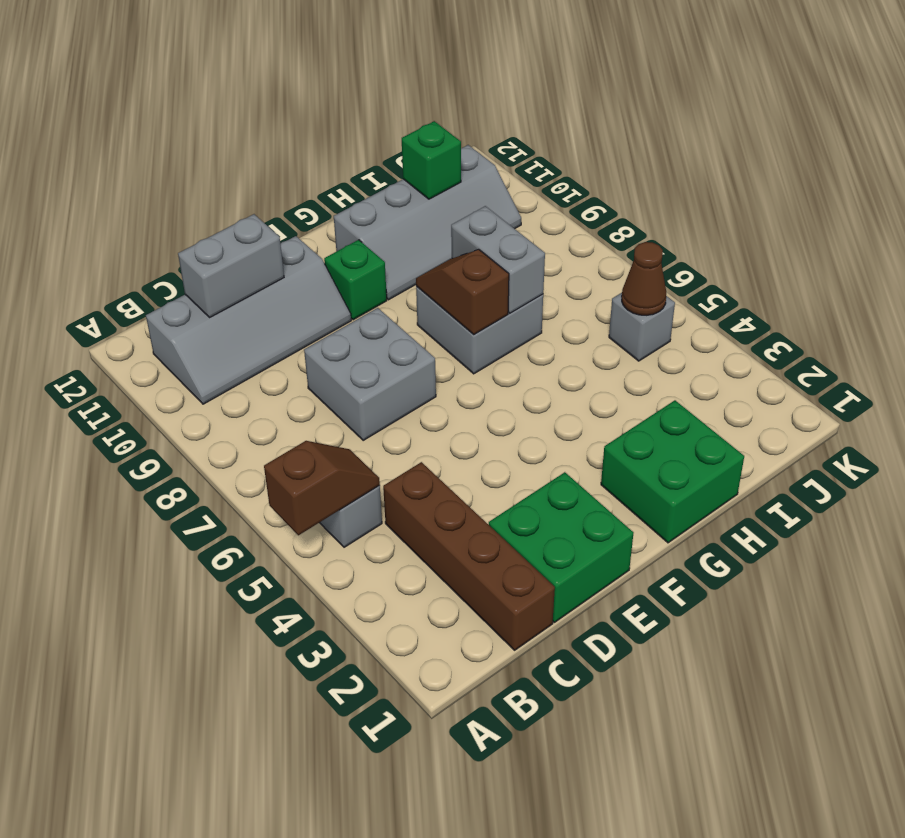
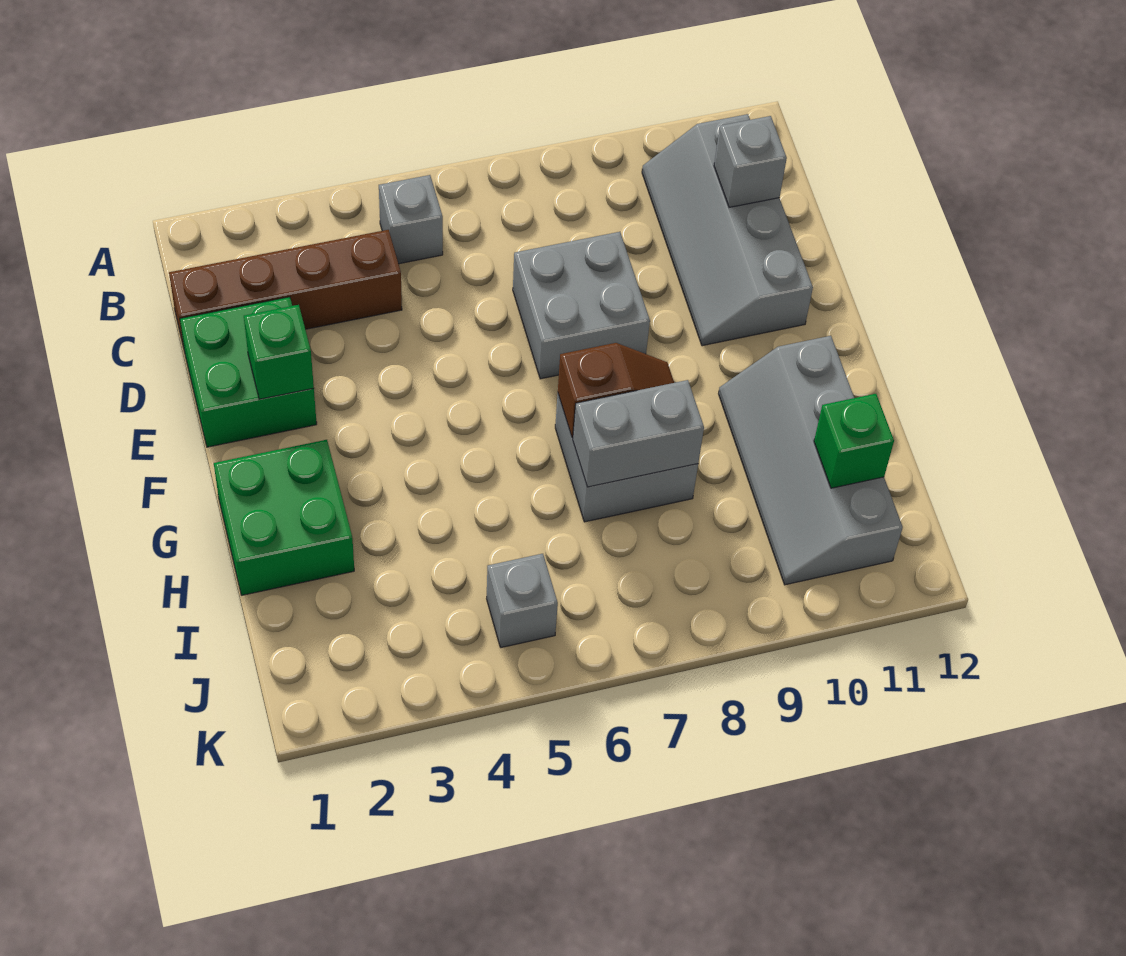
brown 1x2 slope [264,441,380,535] -> none
grey 1x2 brick [178,214,284,317] -> grey 1x1 brick [714,116,787,207]
green 1x1 brick [324,240,387,320] -> green 1x1 brick moved to [244,305,314,399]
brown 1x1 cone [622,242,666,315] -> none

